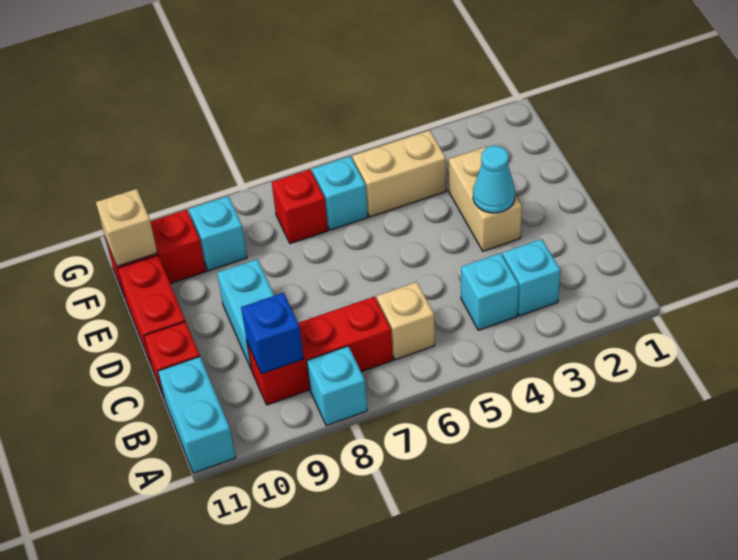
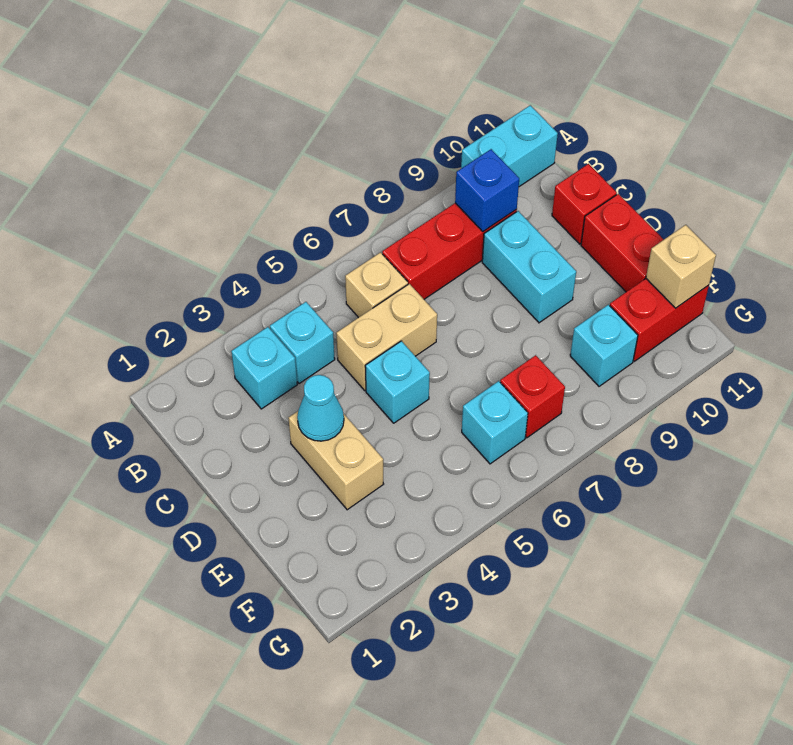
cyan 1x1 brick [307,346,367,426] -> cyan 1x1 brick moved to [365,341,430,423]
cyan 1x2 brick [158,357,236,473] -> cyan 1x2 brick turned to [461,105,558,187]
tan 1x2 brick [353,130,446,217] -> tan 1x2 brick moved to [336,284,437,390]

